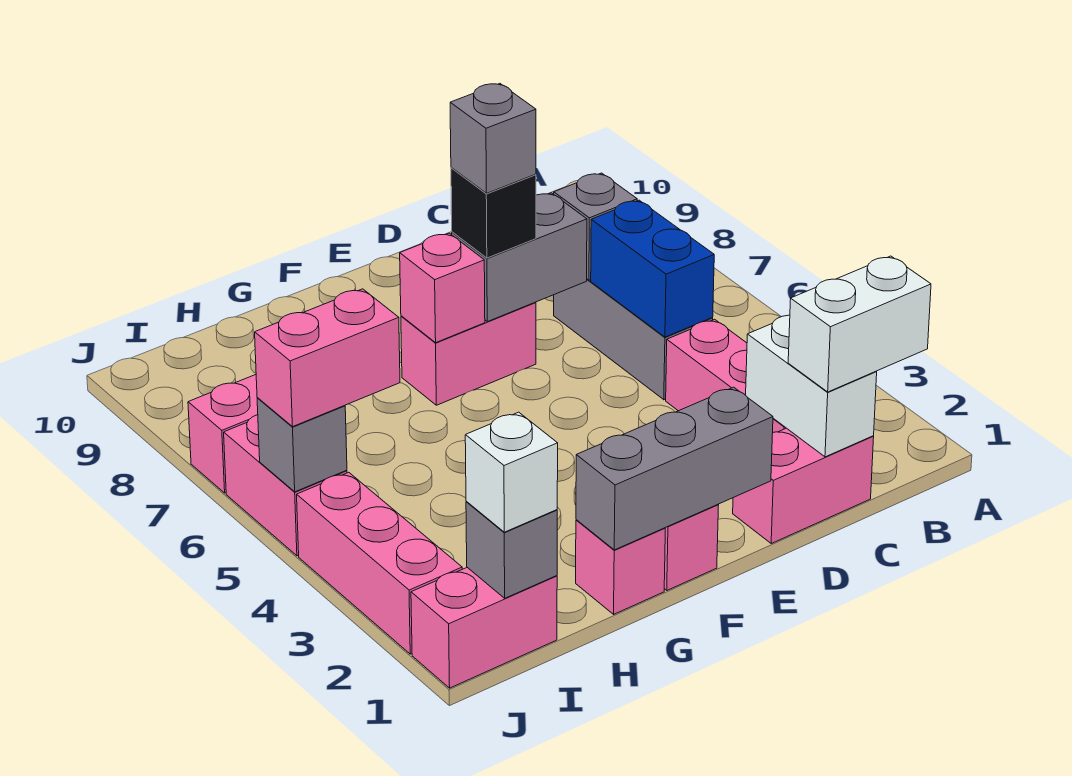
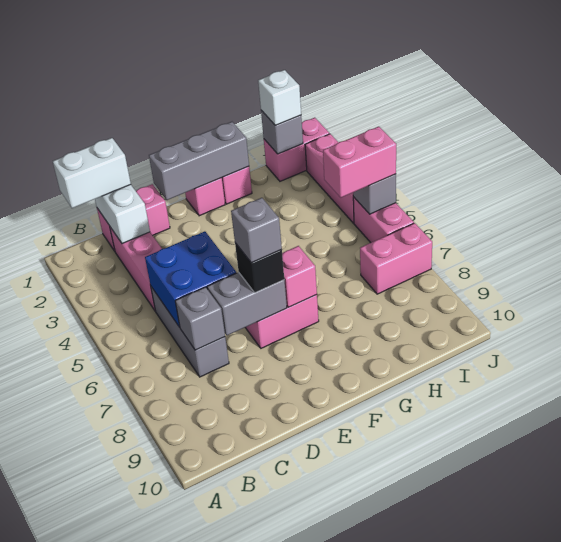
blue 1x2 brick [591,200,714,337] -> blue 2x2 brick [145,231,236,327]

